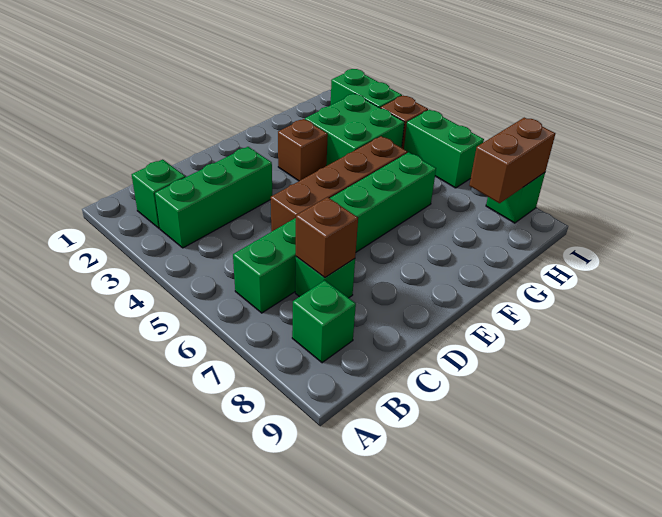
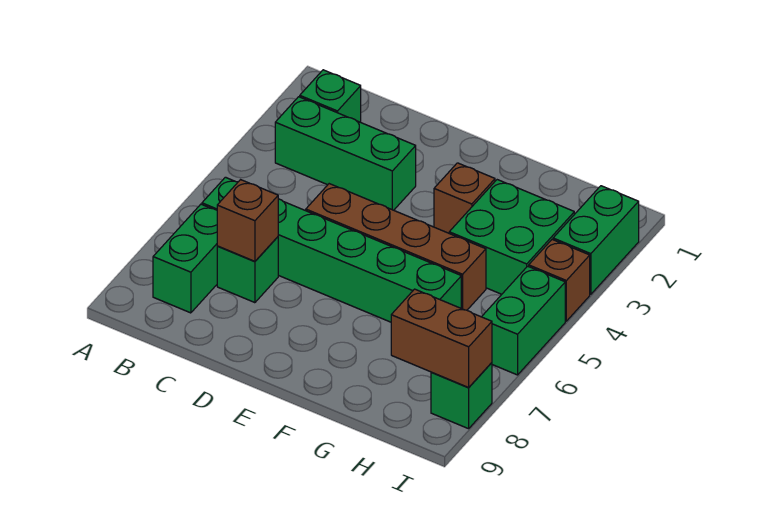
green 1x1 brick [292,281,356,363] -> green 1x2 brick [153,204,217,313]

